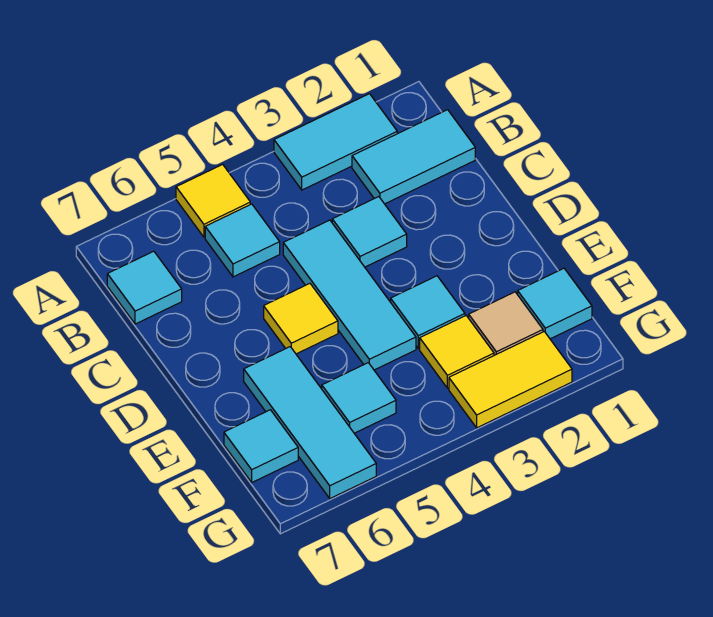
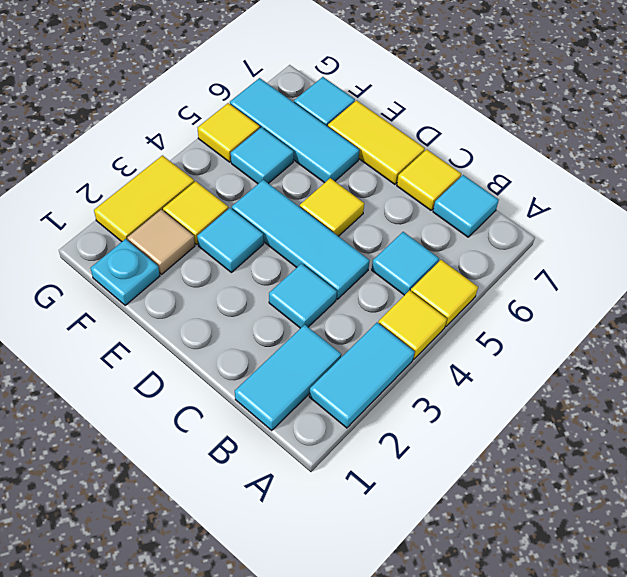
none -> yellow 1x1 tile [378,290,447,359]
none -> yellow 1x1 tile [397,149,461,210]
none -> yellow 1x2 tile [328,100,425,184]
cyan 1x1 tile [518,268,592,339] -> cyan 1x1 plate [90,239,160,305]
none -> yellow 1x1 tile [198,103,260,162]

